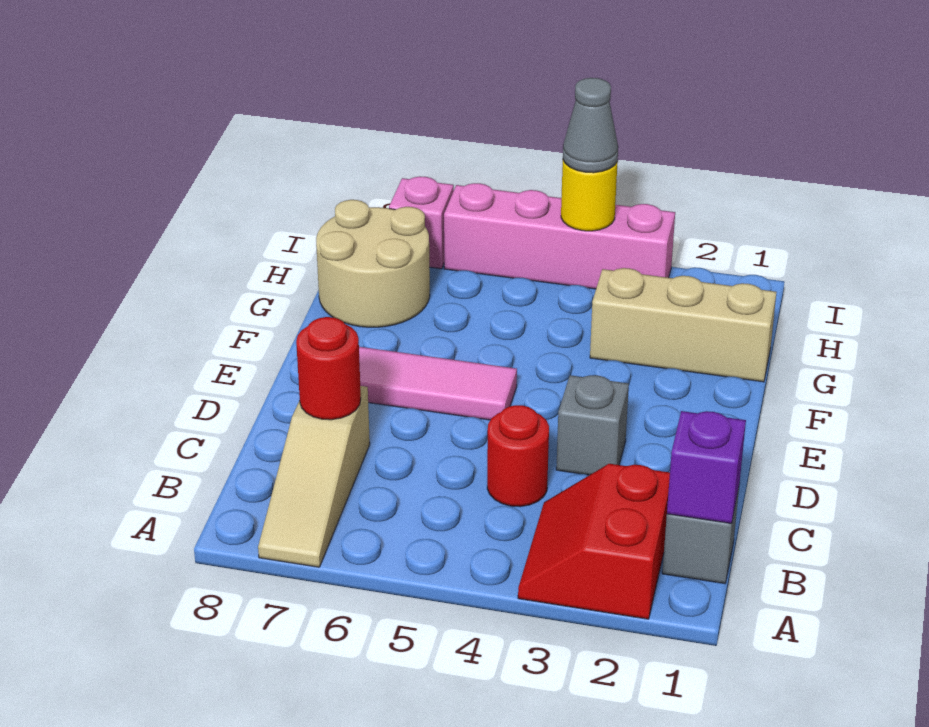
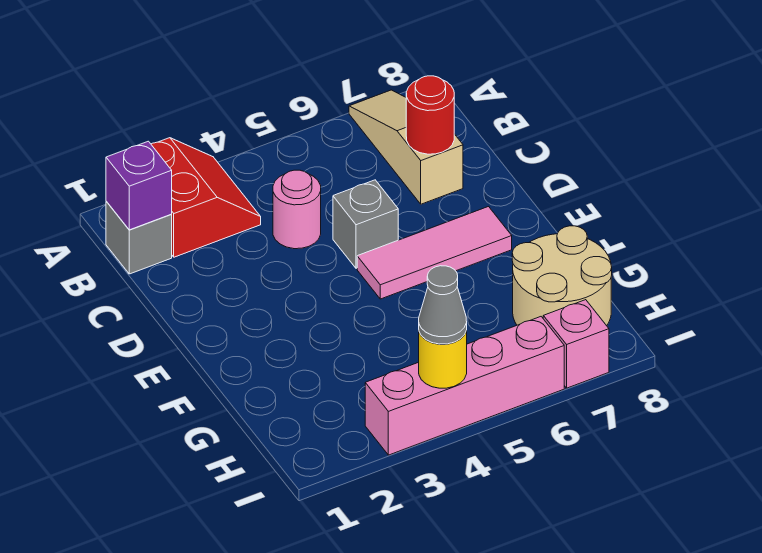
red 1x1 round brick [487,405,549,507] -> pink 1x1 round brick [273,170,321,249]
grey 1x1 brick [556,375,629,475] -> grey 1x1 brick moved to [333,180,398,268]
tan 1x3 brick [590,268,776,382] -> none

